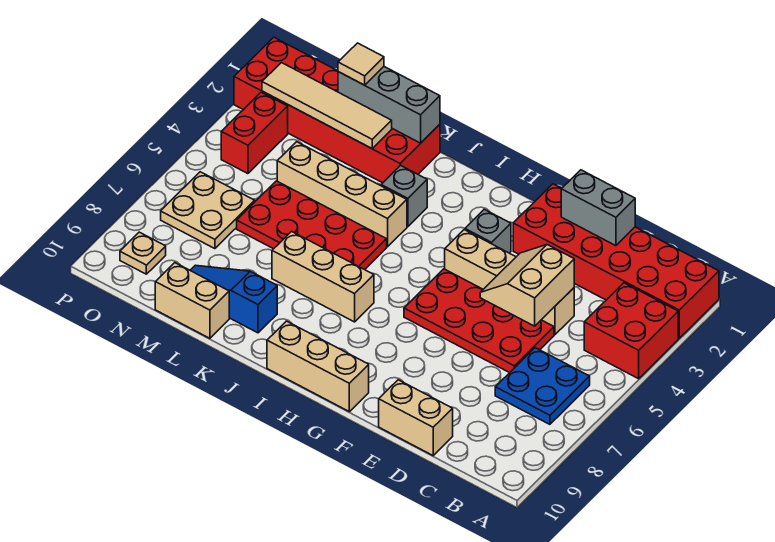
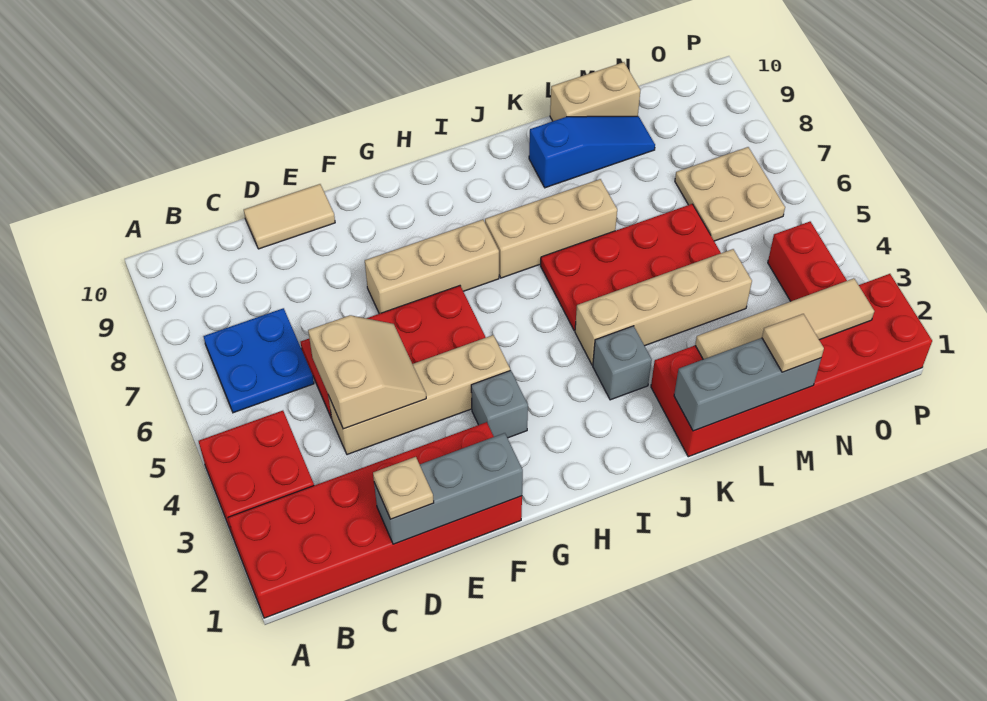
grey 1x2 brick [561,170,635,246] -> grey 1x3 brick [374,433,523,544]
tan 1x2 brick [379,380,453,455] -> tan 1x2 tile [244,184,335,249]
tan 1x3 brick [267,321,369,411] -> tan 1x3 brick moved to [365,220,499,314]
tan 1x1 plate [120,232,166,274] -> tan 1x1 plate moved to [373,457,434,519]

